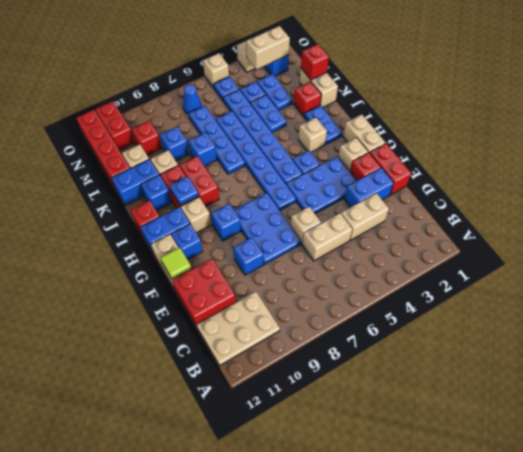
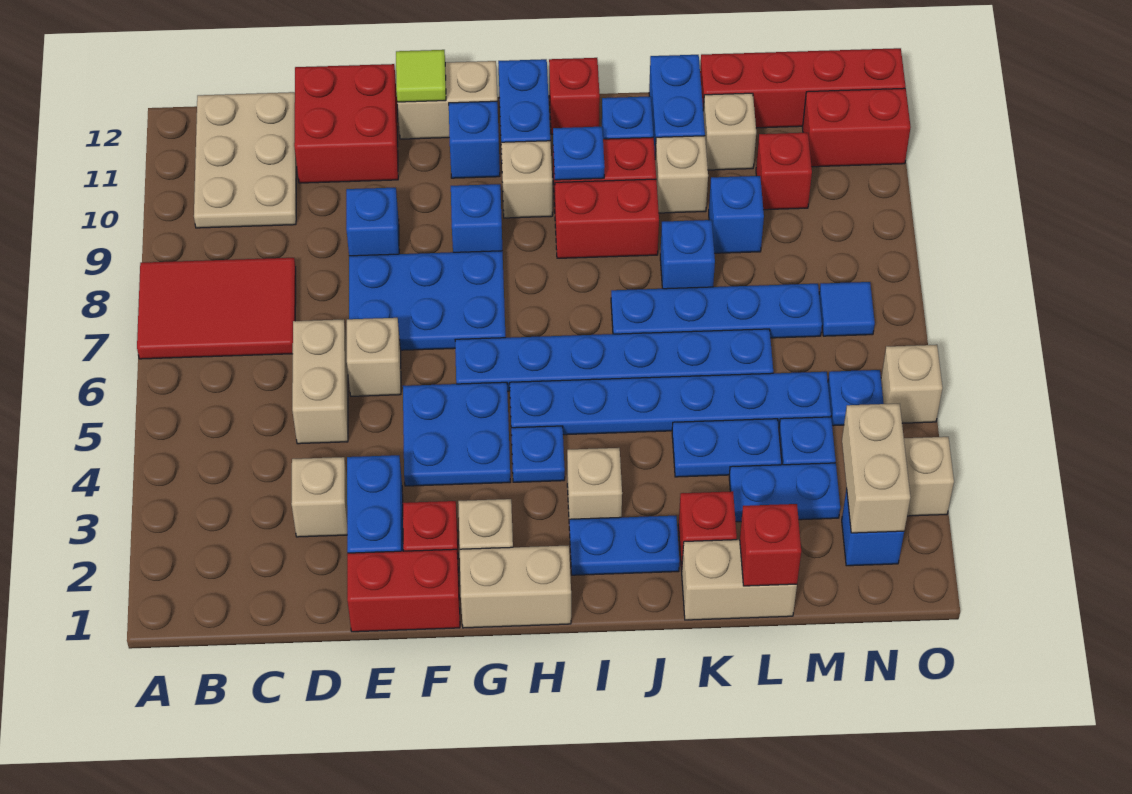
none -> red 2x3 tile [137,258,296,359]
tan 1x2 brick [341,193,389,240] -> tan 1x1 brick [291,457,347,537]
blue 2x3 plate [286,156,357,214] -> blue 2x2 plate [403,382,511,486]
blue 1x1 cone [183,85,202,114] -> blue 1x1 tile [819,282,875,336]

